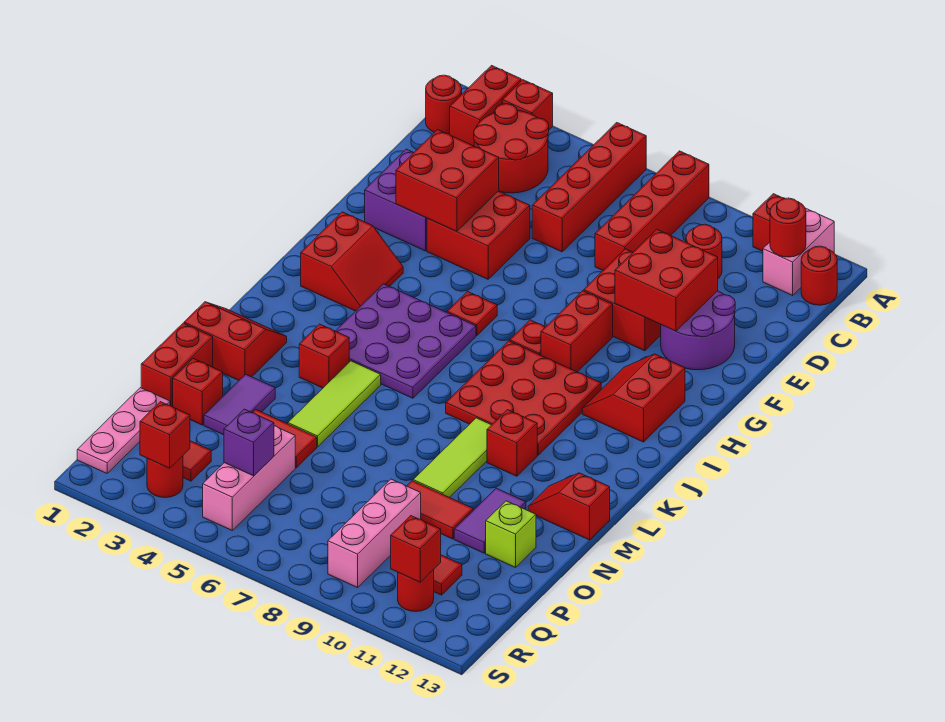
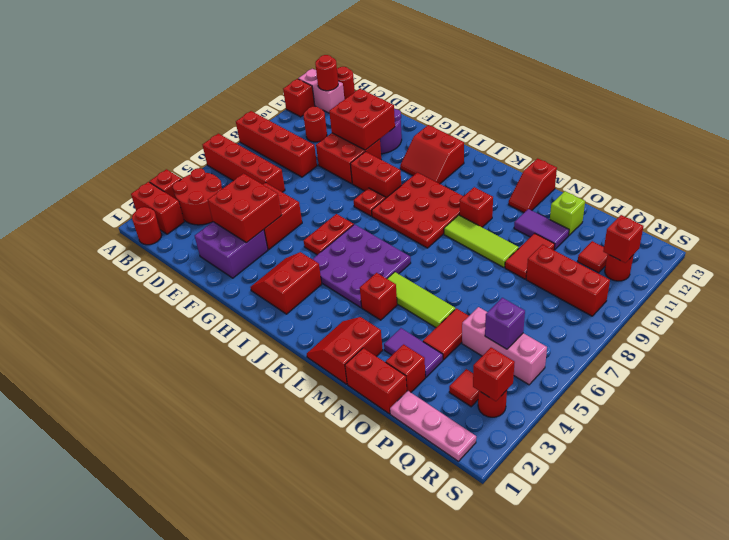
red 2x2 slope [301,212,403,311] -> red 2x2 slope turned to [250,252,322,314]
red 1x1 plate [447,292,497,336] -> red 1x2 plate [304,214,354,255]
pink 1x3 brick [328,479,421,588] -> red 1x3 brick [526,244,610,316]

